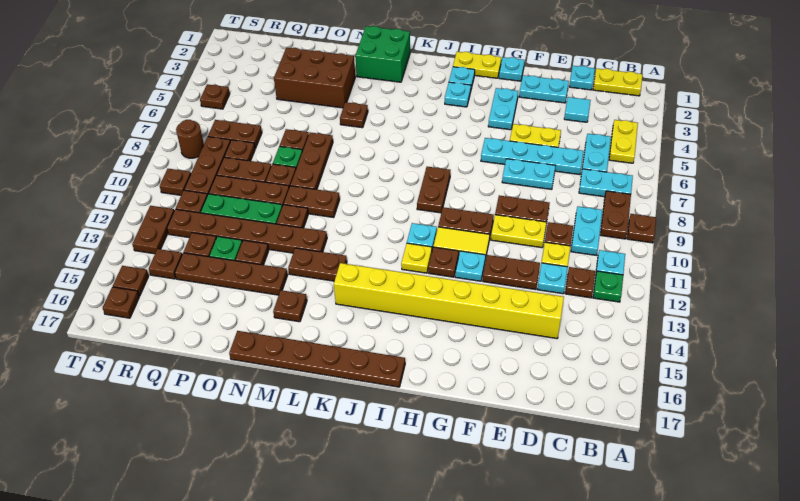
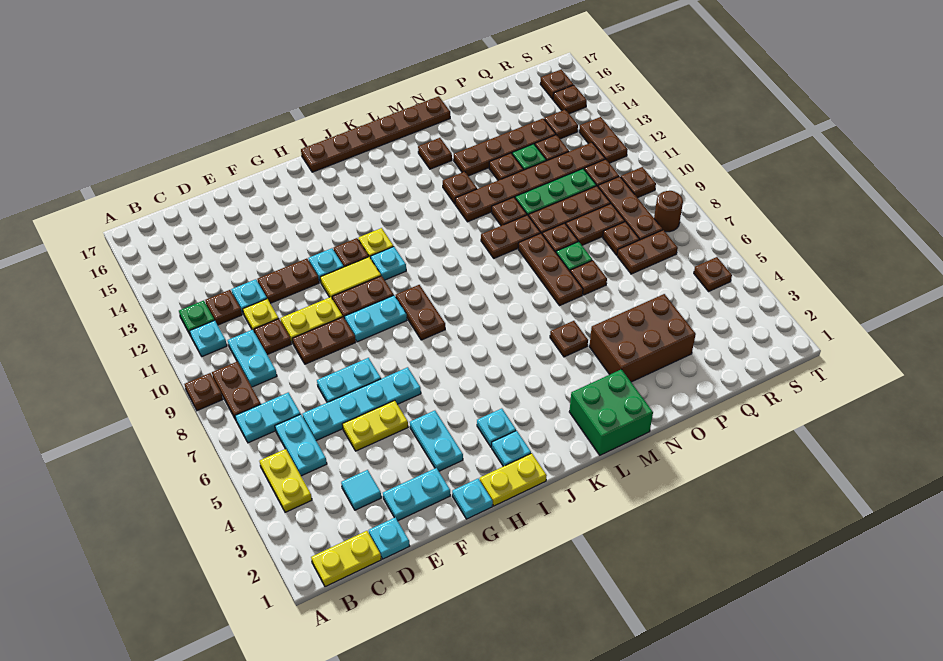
yellow 1x8 brick [334,263,564,339] -> none
none -> cyan 1x2 plate [344,295,407,342]
brown 1x2 plate [288,248,347,281] -> brown 1x1 plate [443,172,477,204]

